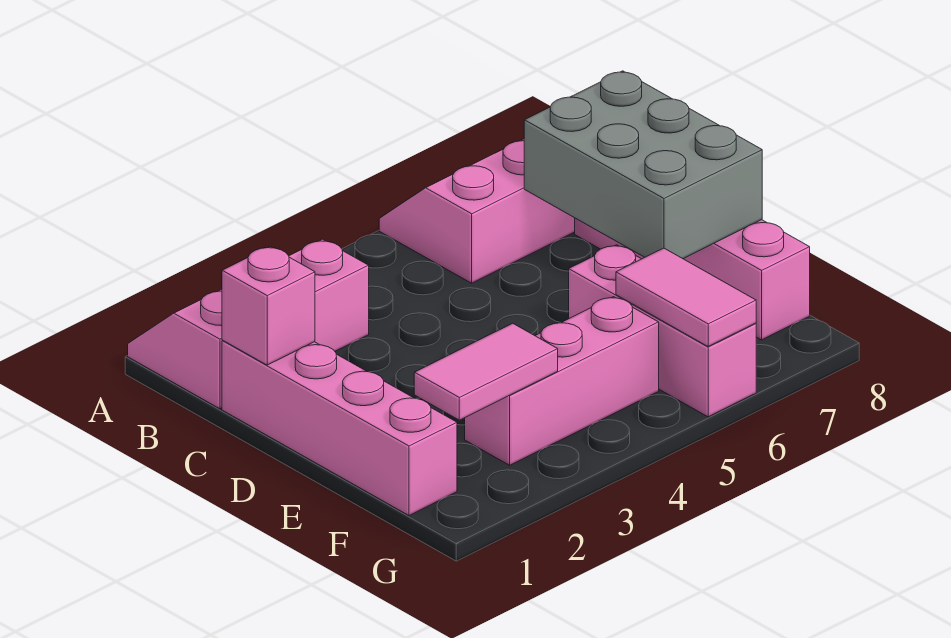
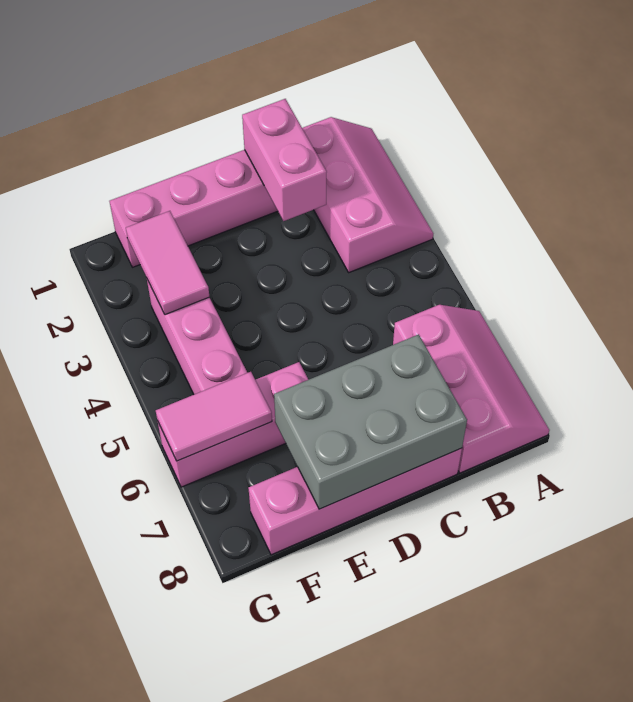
pink 1x1 brick [222,247,315,365] -> pink 1x2 brick [242,99,327,221]

